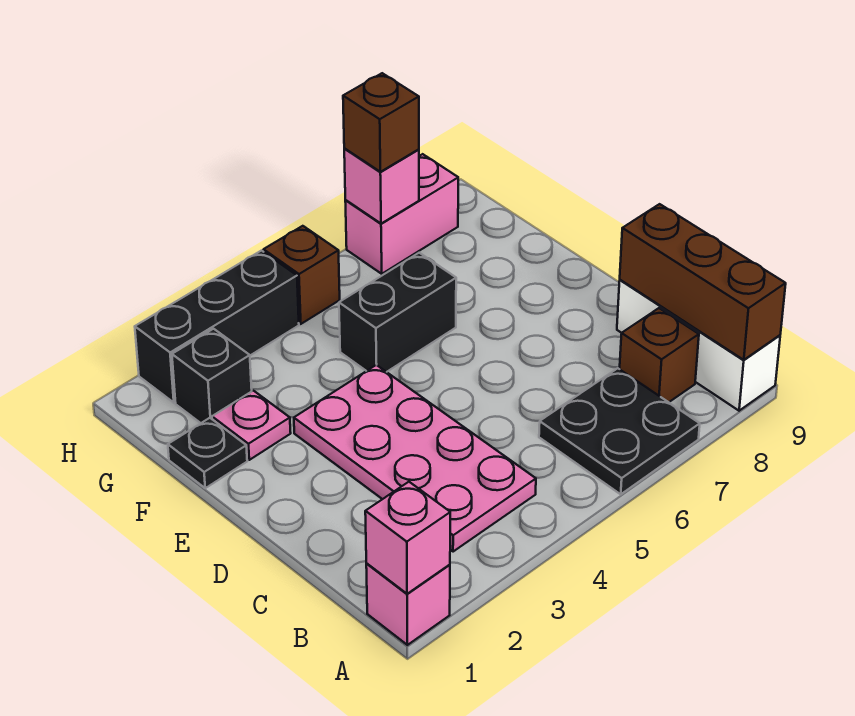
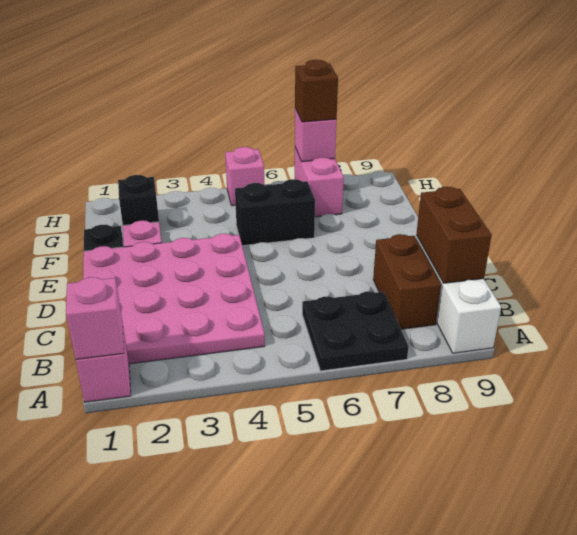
brown 1x3 brick [620,204,786,360] -> brown 1x2 brick [416,187,492,283]
pink 2x4 plate [294,365,536,552] -> pink 4x4 plate [83,234,265,364]
brown 1x1 brick [620,308,699,402] -> brown 1x2 brick [373,234,441,329]
black 1x3 brick [135,251,299,403] -> none
brown 1x1 brick [263,226,340,324] -> pink 1x1 brick [225,147,264,206]
pink 1x2 brick [345,154,458,274] -> pink 1x2 brick turned to [295,147,344,217]

